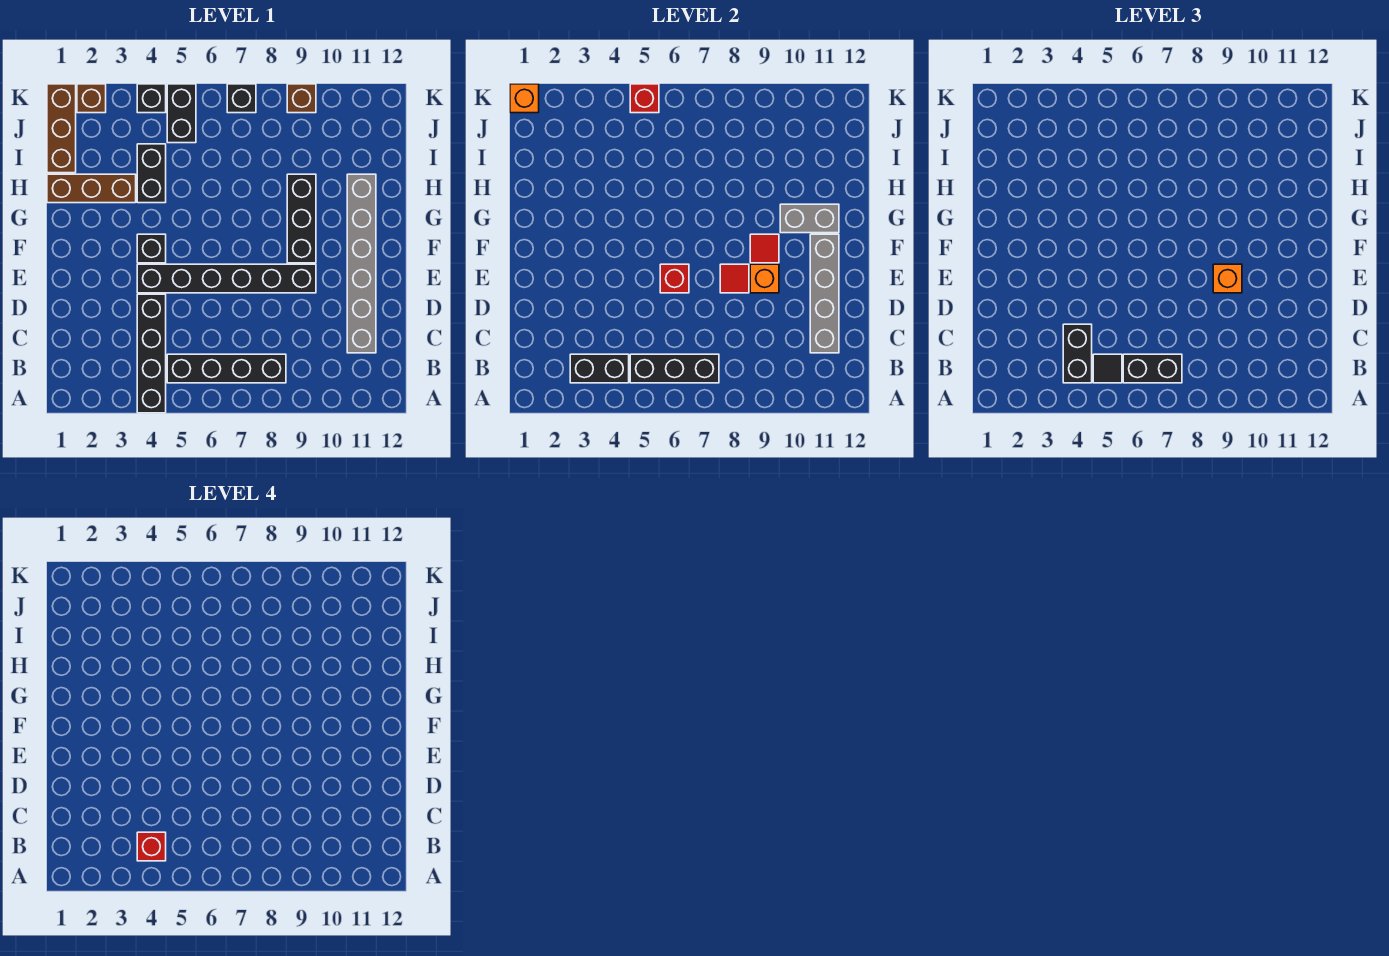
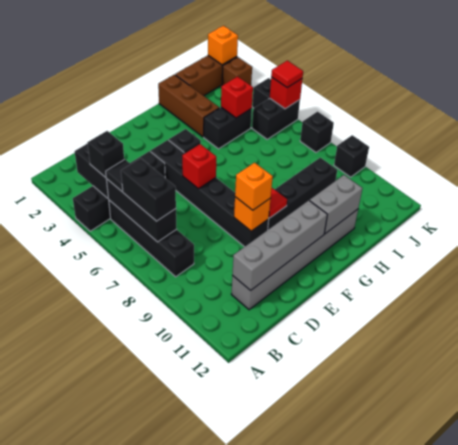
black 1x2 brick [1063,324,1092,383] -> black 1x1 brick [87,131,124,177]
red 1x1 brick [137,832,166,861] -> red 1x1 brick moved to [221,76,253,118]
red 1x1 tile [720,264,749,293] -> red 1x1 tile moved to [271,60,303,88]
black 1x3 brick [287,174,316,263] -> black 1x4 brick [268,158,337,230]
grey 1x2 brick [780,204,839,233] -> grey 1x2 brick turned to [310,175,363,234]
brown 1x1 brick [287,84,316,113] -> black 1x1 brick [334,135,369,177]

